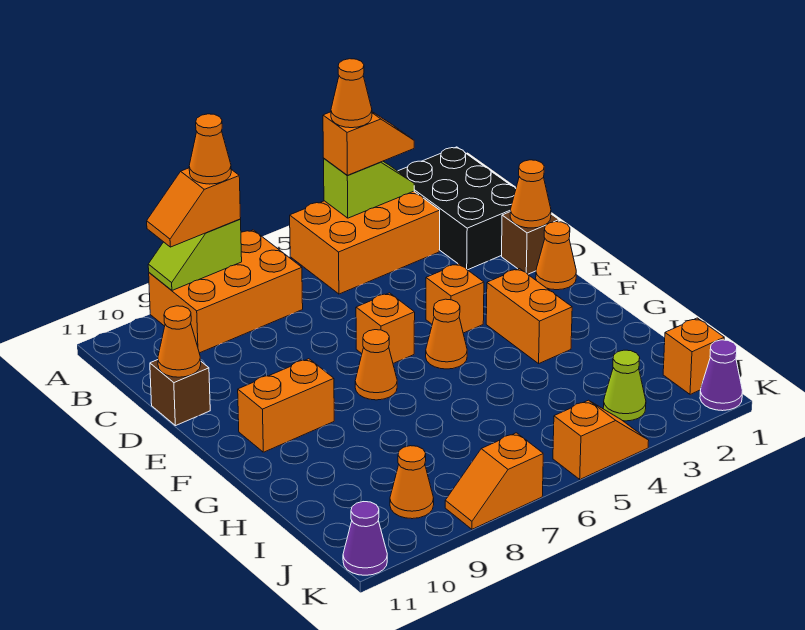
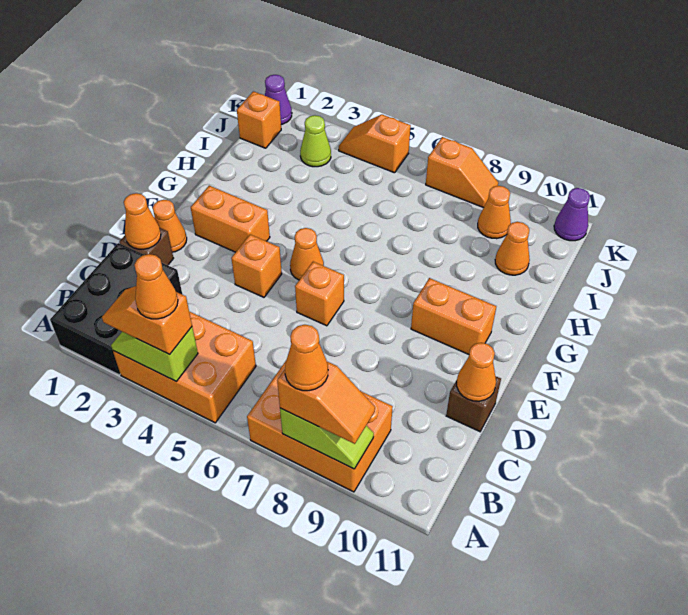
orange 1x2 brick [486,269,572,364] -> orange 1x2 brick turned to [191,186,270,252]
orange 1x1 cone [355,330,397,400] -> orange 1x1 cone moved to [495,222,530,275]

